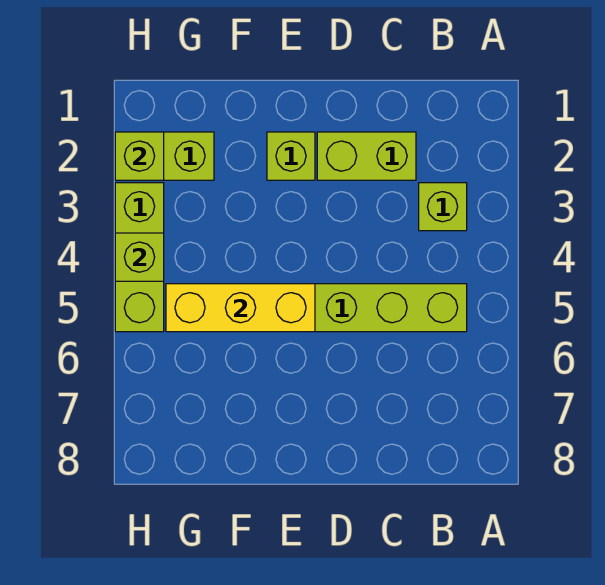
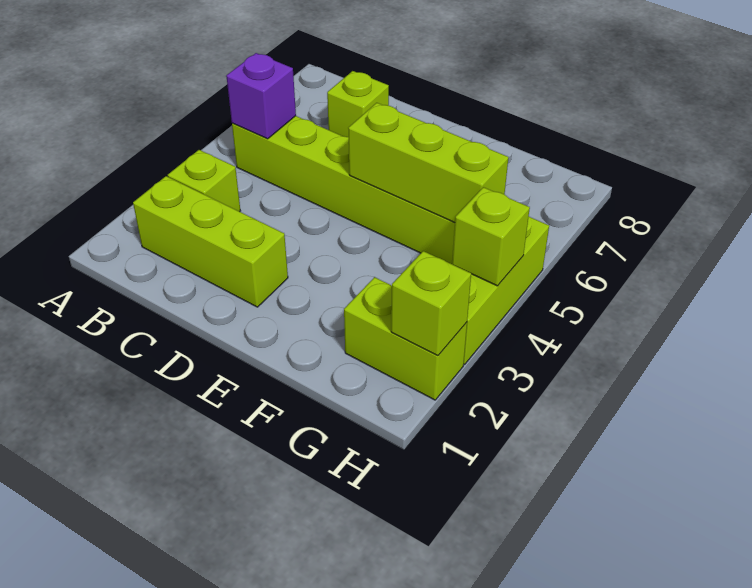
none -> purple 1x1 brick [226,53,296,139]
lime 1x2 brick [317,132,416,180] -> lime 1x3 brick [133,176,288,307]
lime 1x1 brick [267,132,315,180] -> lime 1x1 brick moved to [327,71,389,137]
yellow 1x3 brick [166,284,315,332] -> lime 1x3 brick [348,103,508,222]

